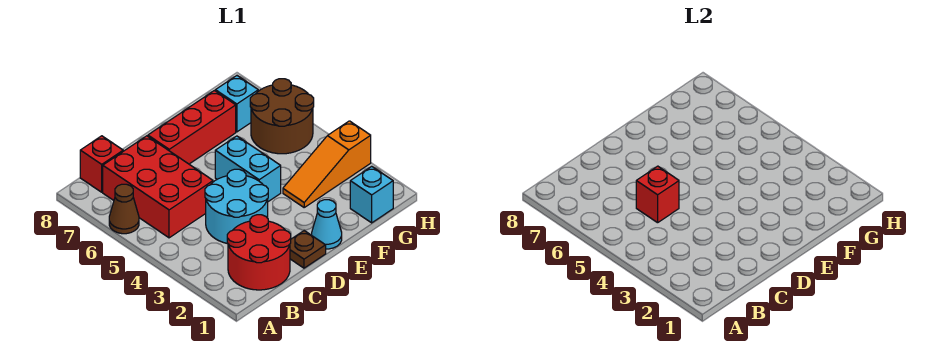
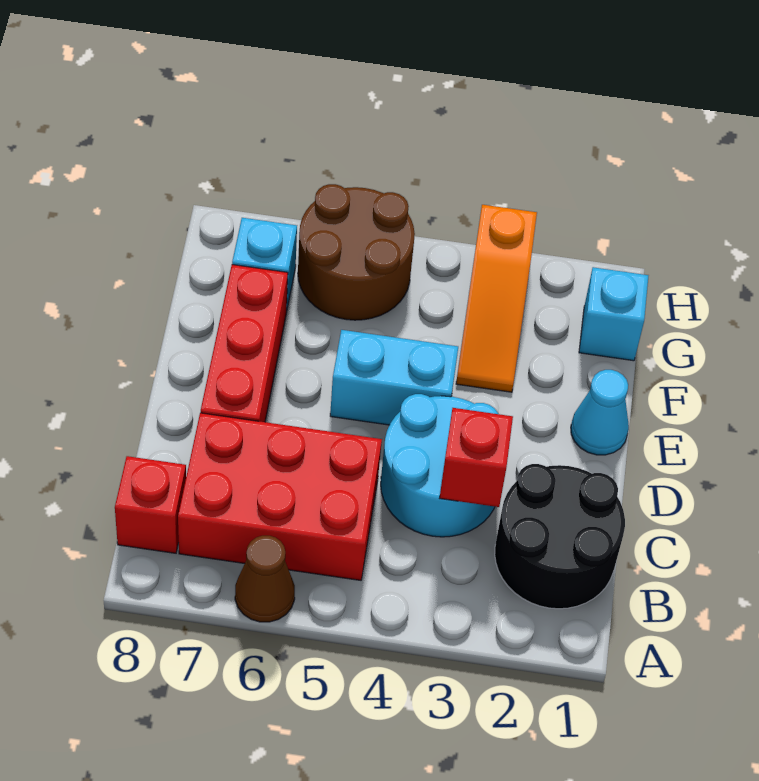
red 2x2 round brick [227,215,291,290] -> black 2x2 round brick [495,464,625,609]
red 1x1 brick [636,166,679,223] -> red 1x1 brick moved to [439,408,513,507]
brown 1x1 plate [290,231,326,268] -> none

